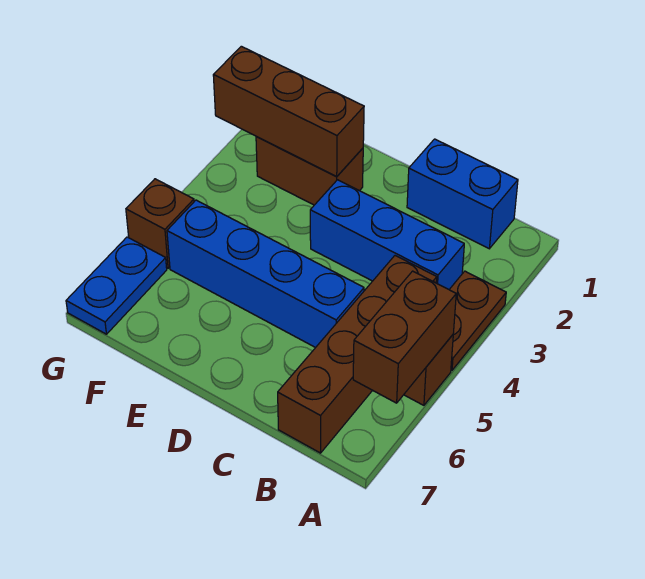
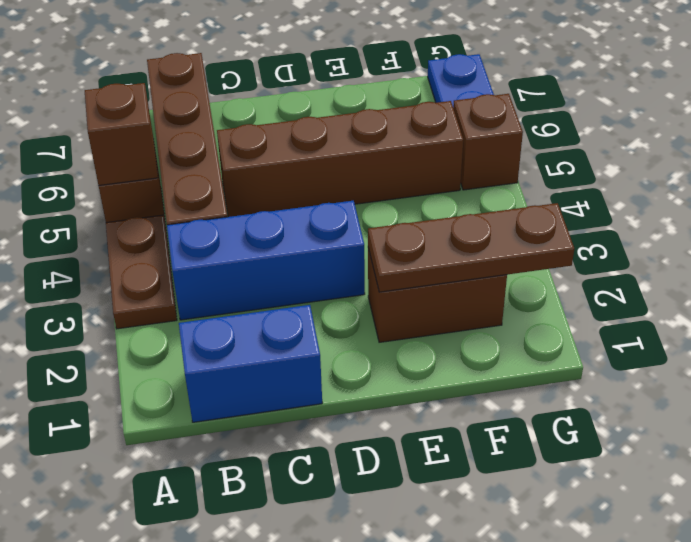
brown 1x2 brick [353,271,456,403] -> brown 1x1 brick [85,83,158,186]
blue 1x4 brick [167,200,364,348] -> brown 1x4 brick [217,101,463,217]
brown 1x3 brick [213,46,364,177] -> brown 1x3 plate [368,203,574,292]

